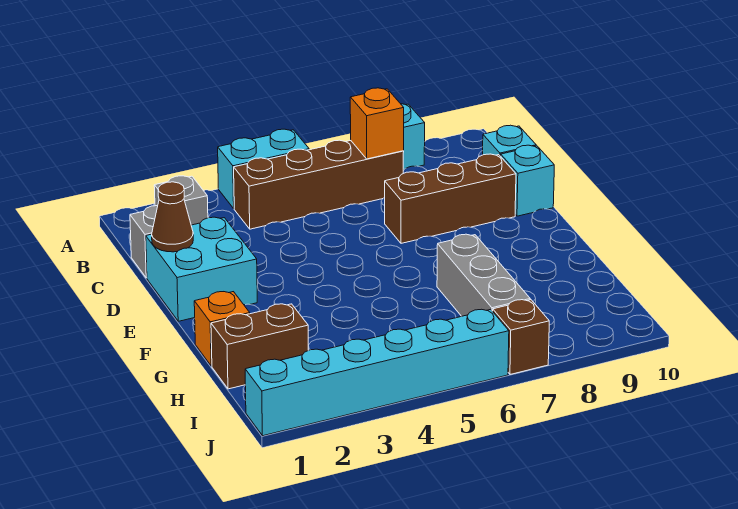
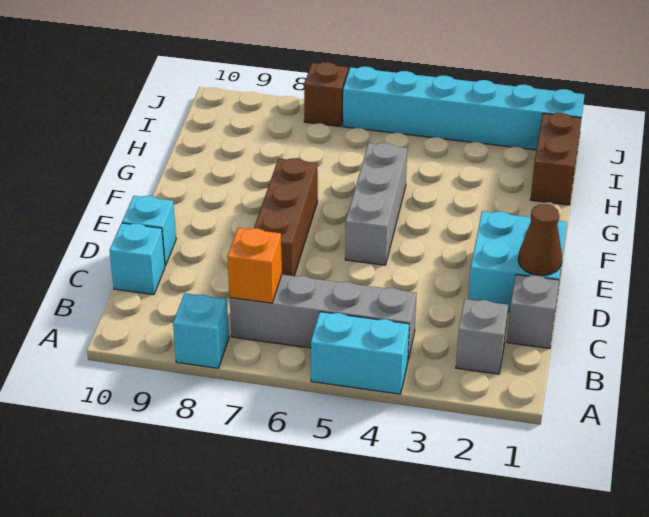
brown 1x4 brick [234,140,404,229] -> grey 1x4 brick [230,275,417,359]
brown 1x3 brick [385,154,516,243] -> brown 1x3 brick turned to [254,158,318,276]
orange 1x1 brick [194,292,250,366] -> none
grey 1x3 brick [437,234,530,316] -> grey 1x3 brick moved to [345,143,407,265]
brown 1x2 brick [211,304,308,389] -> brown 1x2 brick turned to [531,113,581,205]

